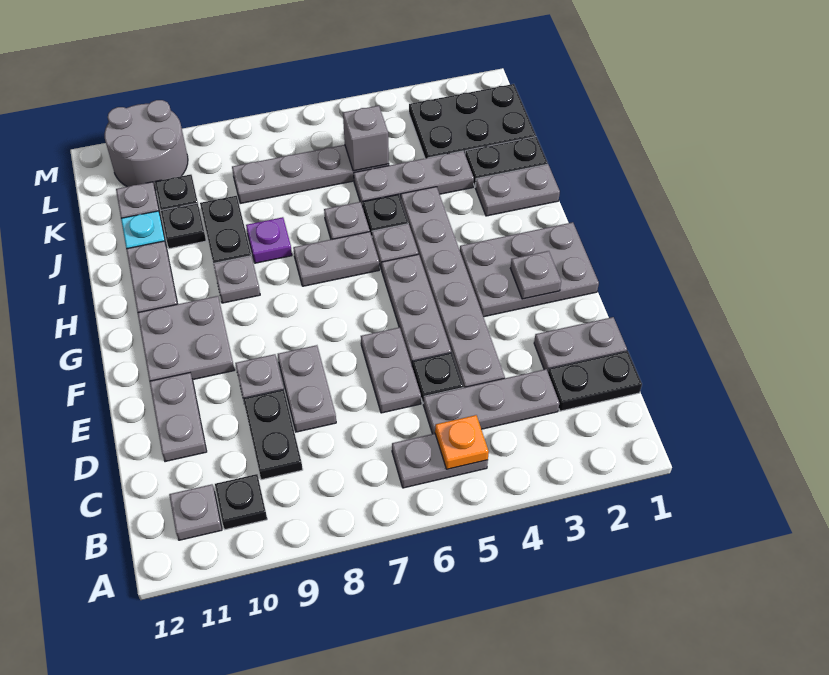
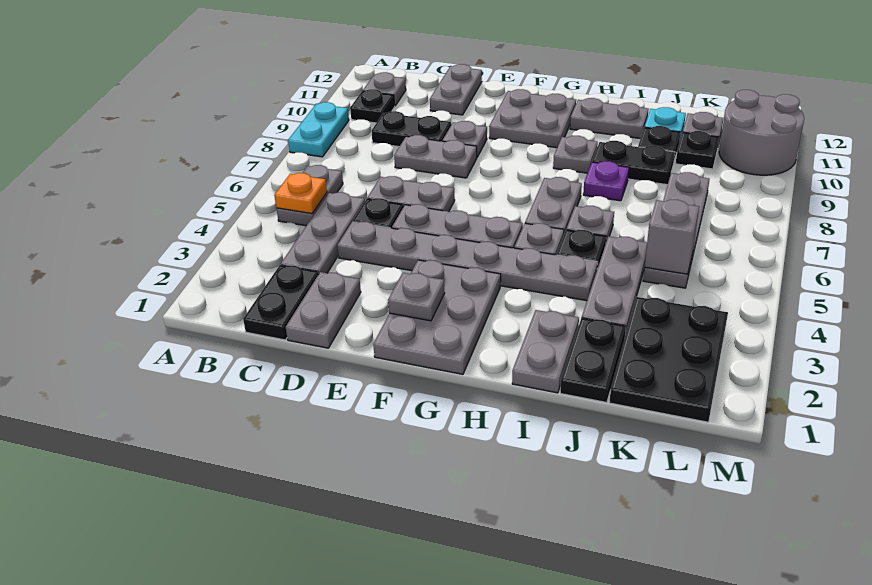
none -> cyan 1x2 plate [288,102,349,157]
grey 1x2 plate [150,373,207,462] -> grey 1x2 plate turned to [430,64,482,115]

